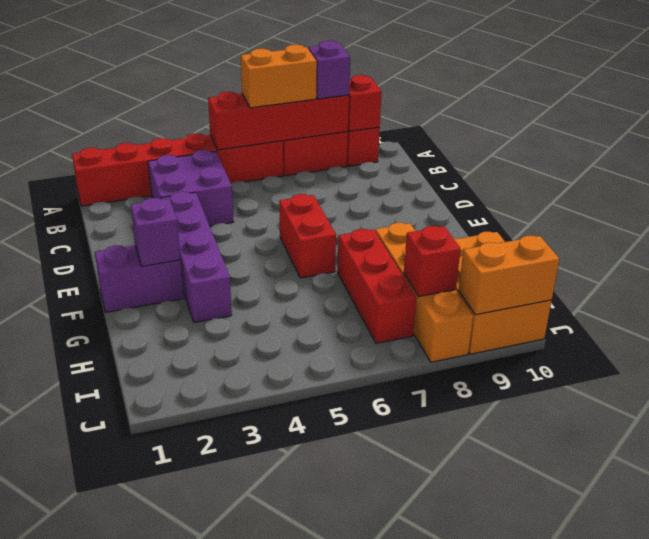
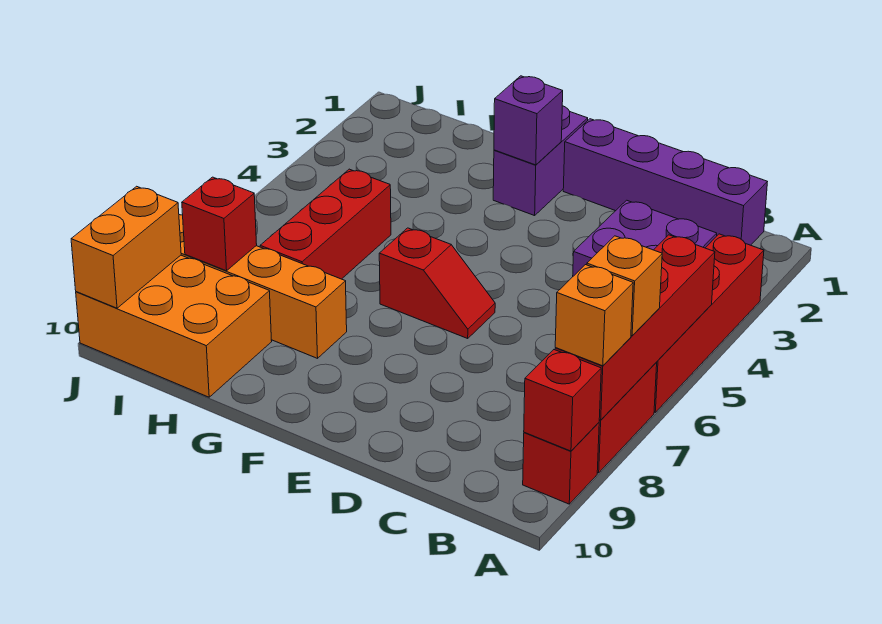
red 1x6 brick [72,134,283,206] -> red 1x4 brick [654,234,764,412]
orange 1x2 brick [241,45,317,108] -> orange 1x1 brick [587,236,662,336]
purple 1x1 brick [308,41,350,99] -> orange 1x1 brick [555,265,633,366]
purple 1x4 brick [161,192,232,322] -> purple 1x4 brick moved to [563,119,767,245]
red 1x2 brick [279,194,336,278] -> red 1x2 slope [379,228,495,338]
red 1x3 brick [337,229,416,343] -> red 1x3 brick turned to [260,169,391,279]

